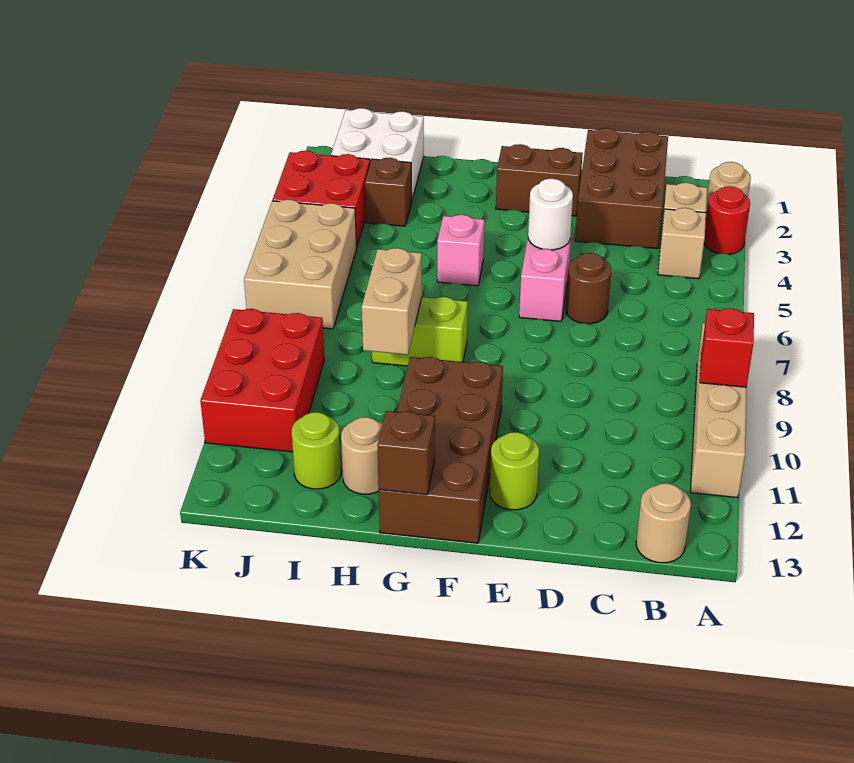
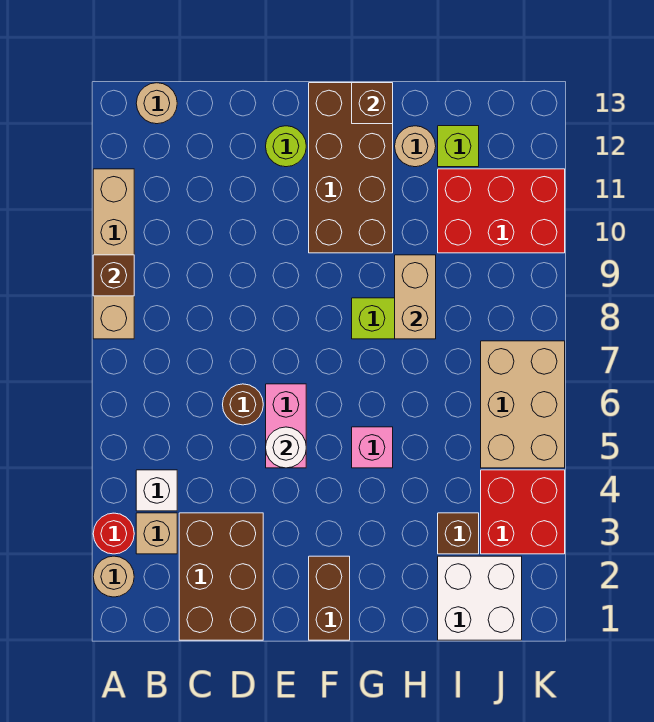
red 1x1 brick [700,308,754,387] -> brown 1x1 brick [93,255,134,296]
tan 1x1 brick [658,208,706,279] -> white 1x1 brick [136,470,177,511]
brown 1x2 brick [496,144,583,216] -> brown 1x2 brick turned to [309,556,350,640]
lime 1x1 round brick [292,412,341,489] -> lime 1x1 brick [438,126,479,167]
red 2x3 brick [200,309,325,452] -> red 2x3 brick turned to [438,169,565,253]

